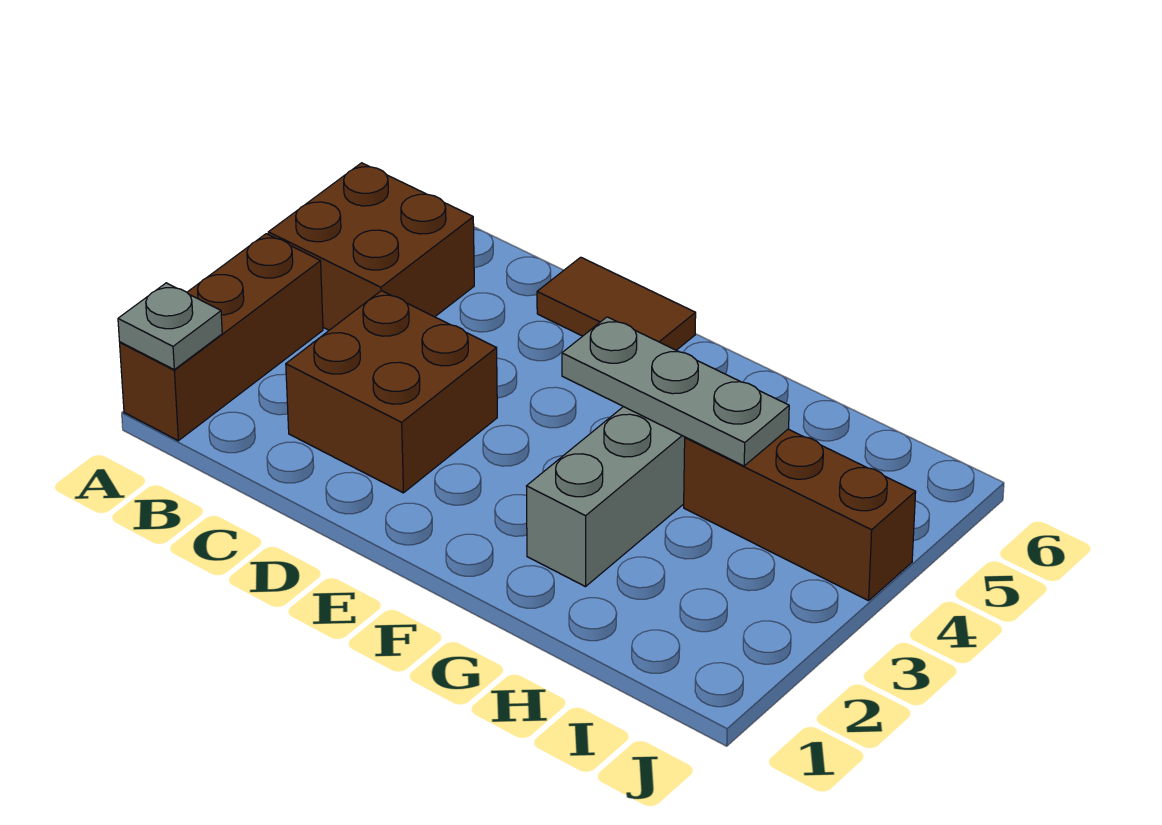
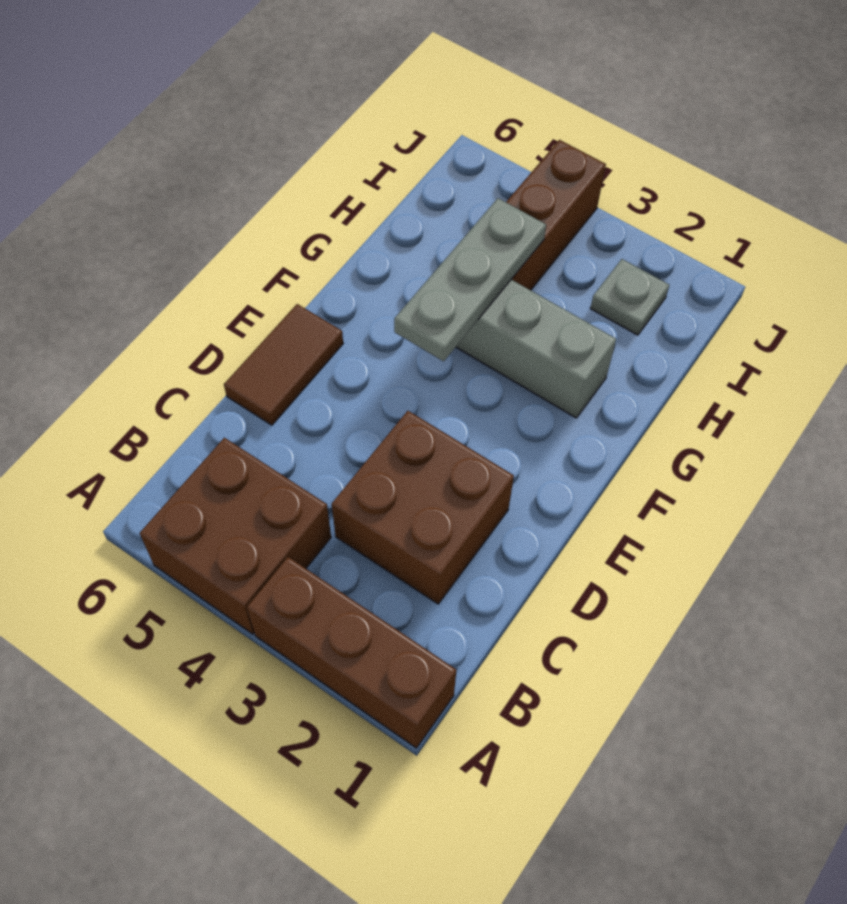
grey 1x1 plate [118,283,222,370] -> grey 1x1 plate moved to [590,259,669,335]

